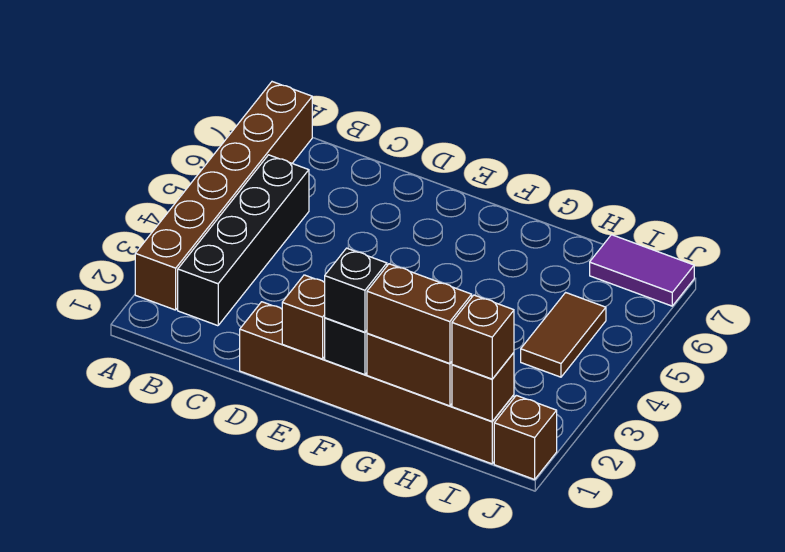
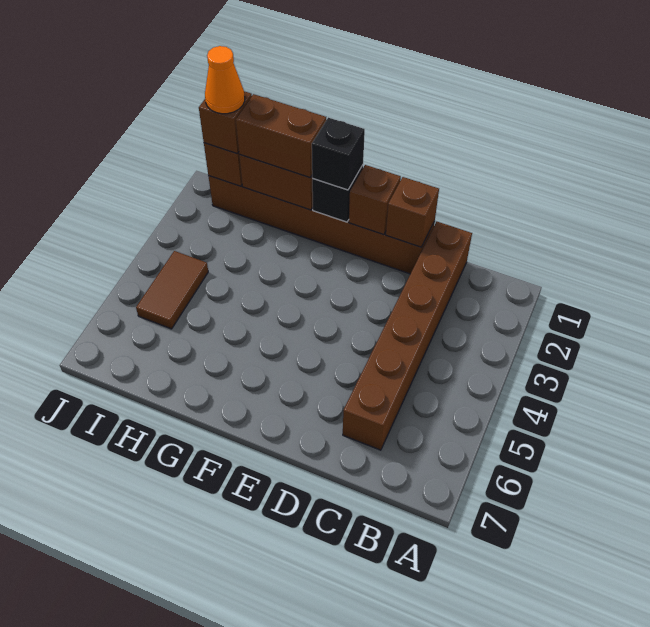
brown 1x6 brick [135,82,312,310] -> brown 1x6 brick moved to [343,222,472,450]
black 1x4 brick [178,155,309,326] -> none
none -> orange 1x1 cone [205,46,245,114]
purple 1x2 tile [590,235,694,306] -> none
brown 1x1 brick [494,395,557,479] -> brown 1x1 brick moved to [386,177,439,247]

